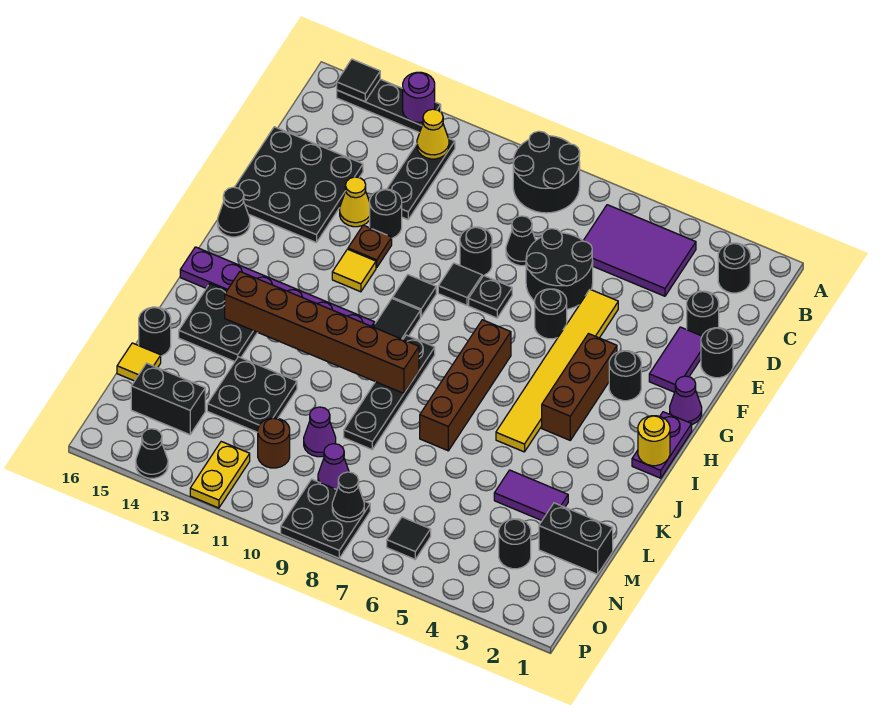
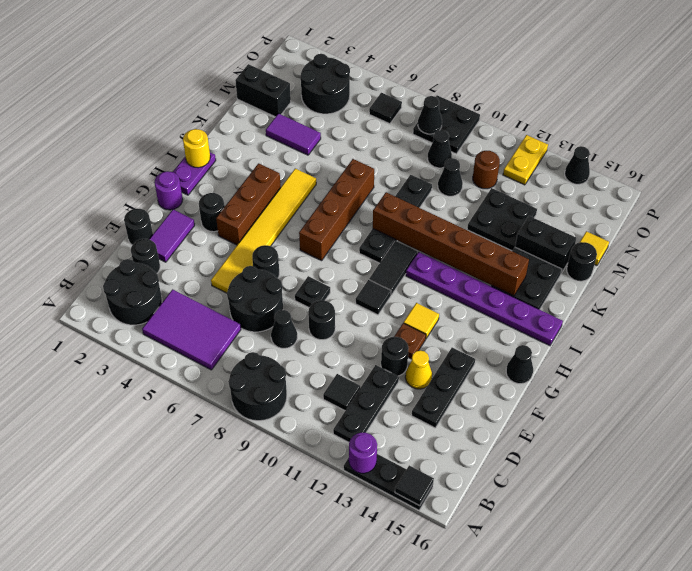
black 1x1 round brick [718,243,750,293] -> black 2x2 round brick [103,259,162,325]
yellow 1x1 cone [417,109,449,159] -> none
black 3x3 plate [234,127,363,243] -> black 1x3 plate [412,348,475,428]
black 1x1 tile [438,263,482,305] -> black 1x1 tile moved to [323,374,360,411]
purple 1x1 cone [670,376,702,425] -> purple 1x1 round brick [154,171,183,210]
purple 1x1 cone [304,407,336,457] -> black 1x1 cone [438,158,463,196]
black 1x1 round brick [499,519,531,569] -> black 2x2 round brick [300,54,350,114]
purple 1x1 cone [318,444,349,490] -> black 1x1 cone [428,130,452,168]
black 1x2 brick [131,363,205,435] -> black 1x2 brick moved to [515,216,576,273]

